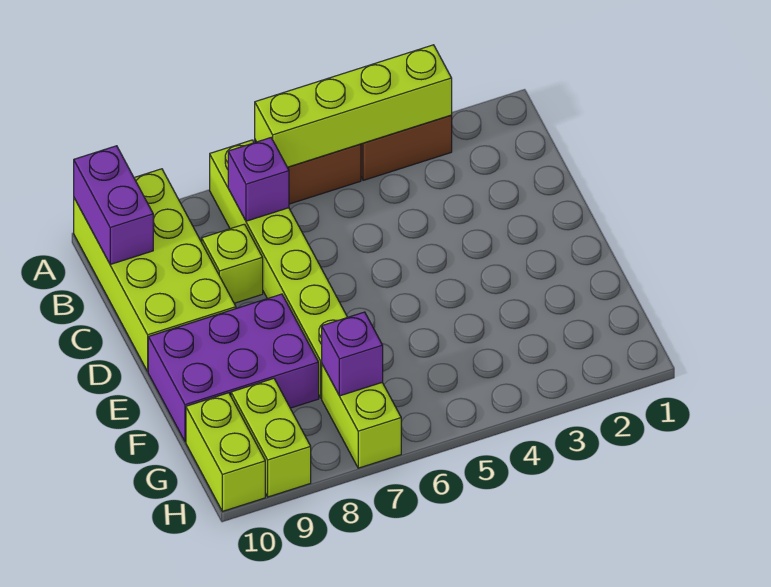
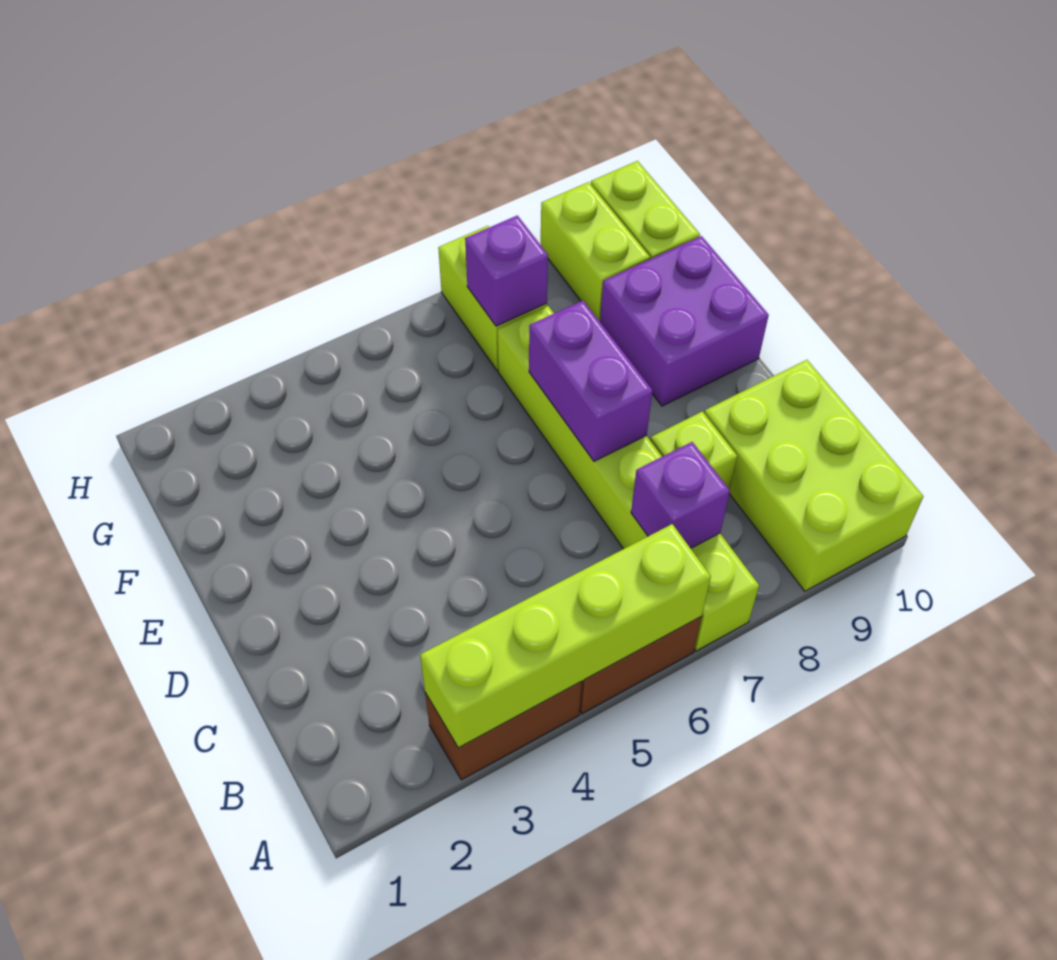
lime 2x4 brick [74,169,236,371] -> lime 2x3 brick [704,360,923,591]
purple 1x2 brick [74,146,153,264] -> purple 1x2 brick moved to [529,301,653,461]
purple 2x3 brick [148,294,319,442] -> purple 2x2 brick [600,236,769,406]

